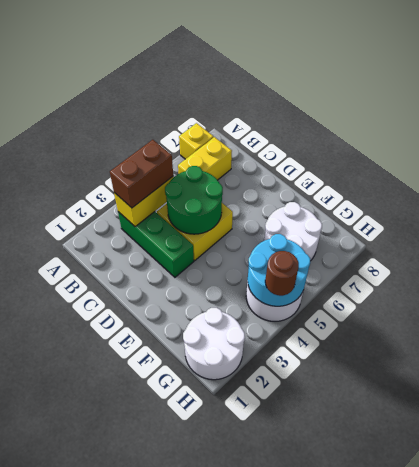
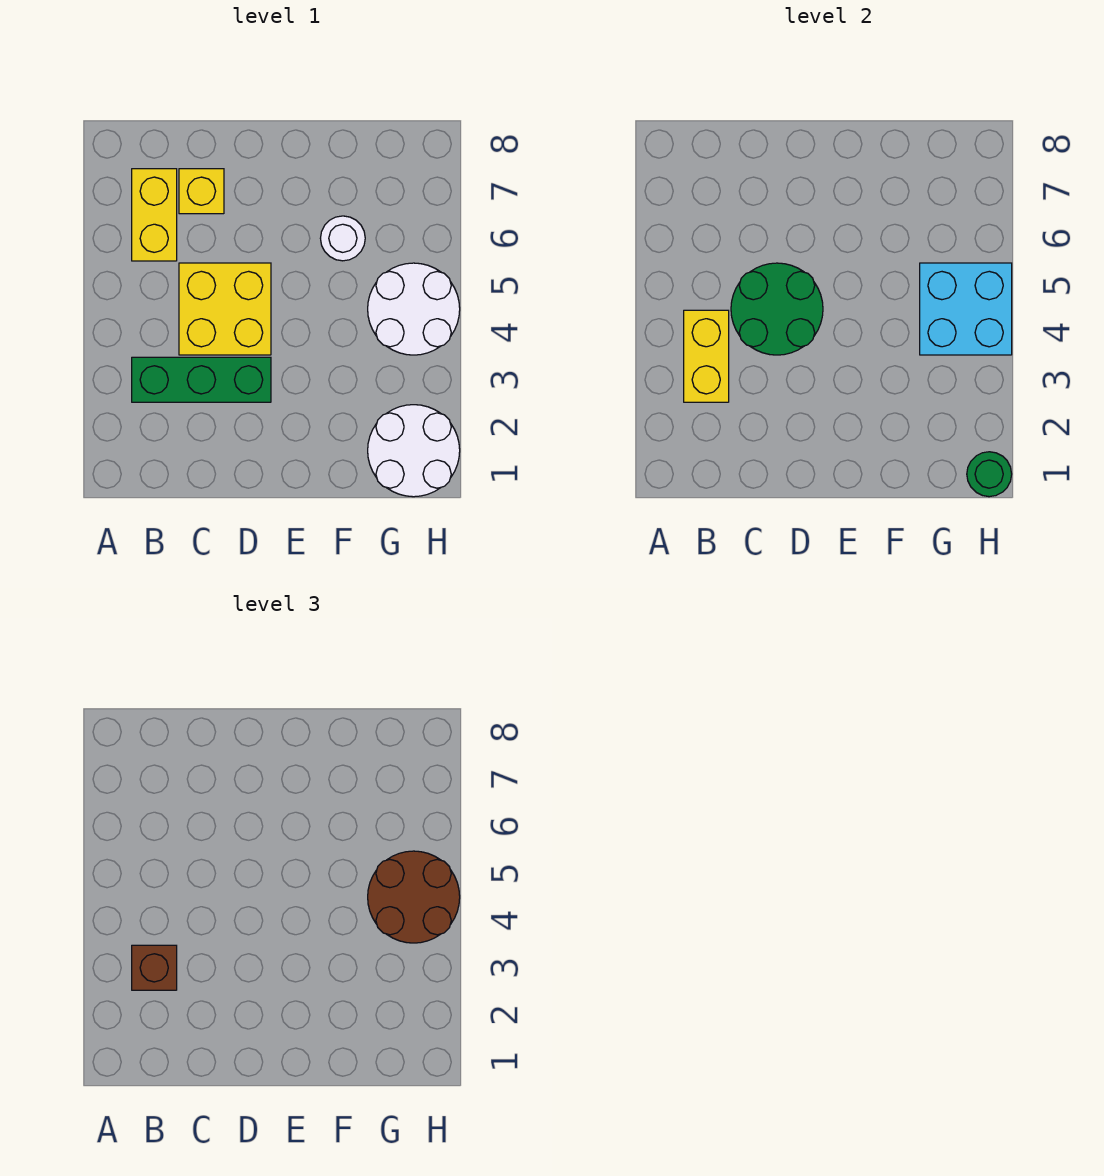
yellow 1x1 brick [179,123,214,159] -> yellow 1x1 brick moved to [179,169,224,214]
brown 1x2 brick [110,140,173,208] -> brown 1x1 brick [132,945,177,990]
white 2x2 round brick [264,202,322,261] -> white 1x1 round brick [320,216,365,261]
cyan 2x2 round brick [248,234,310,306] -> cyan 2x2 brick [920,263,1012,355]
none -> green 1x1 round brick [967,452,1012,497]
brown 1x1 round brick [265,251,299,296] -> brown 2x2 round brick [368,851,460,943]

